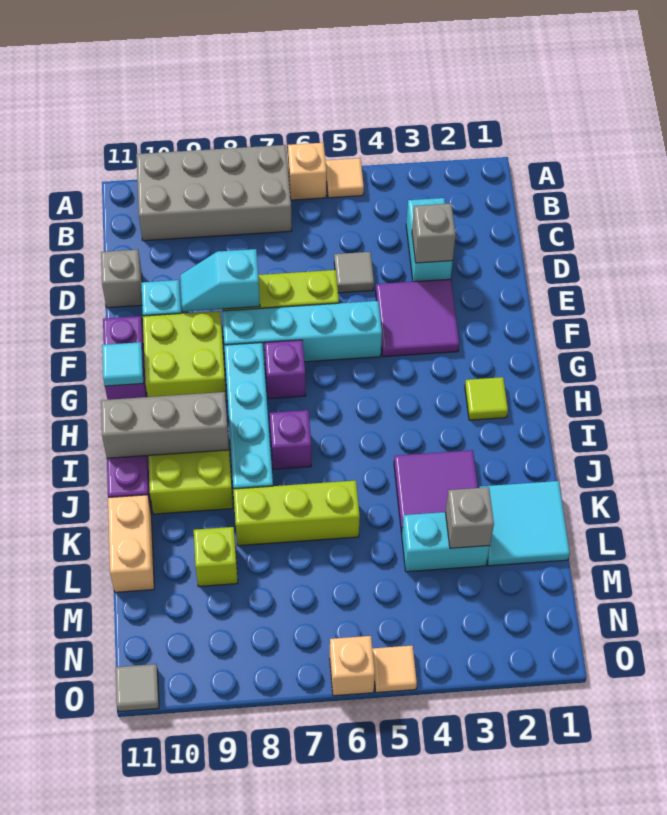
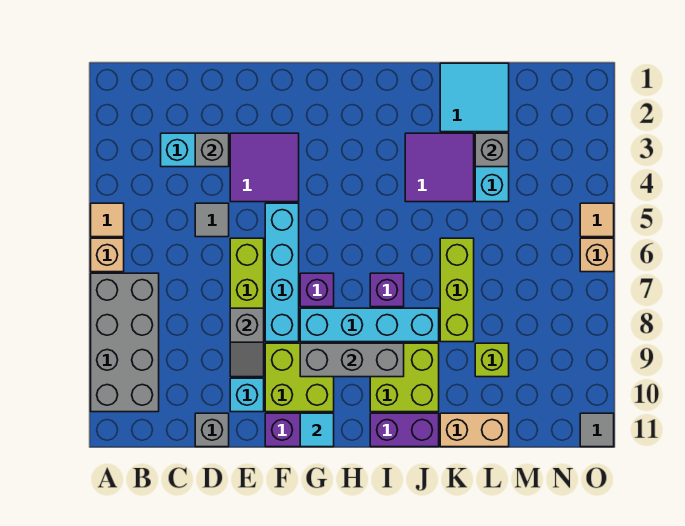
cyan 1x2 slope [180,249,260,312] -> grey 1x2 slope [230,308,264,377]
lime 1x1 tile [465,377,508,420] -> none
grey 1x3 brick [101,392,229,458] -> grey 1x3 brick turned to [300,343,404,377]

